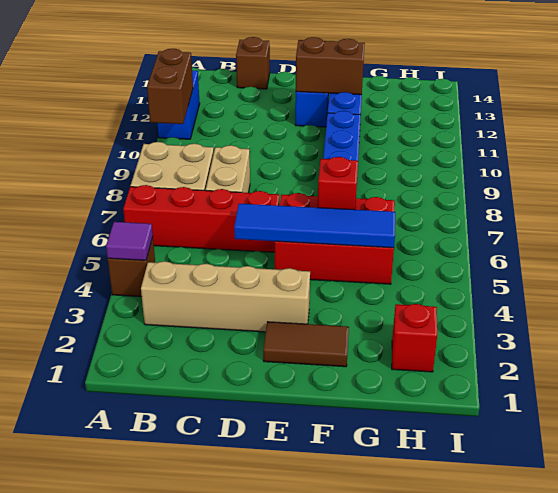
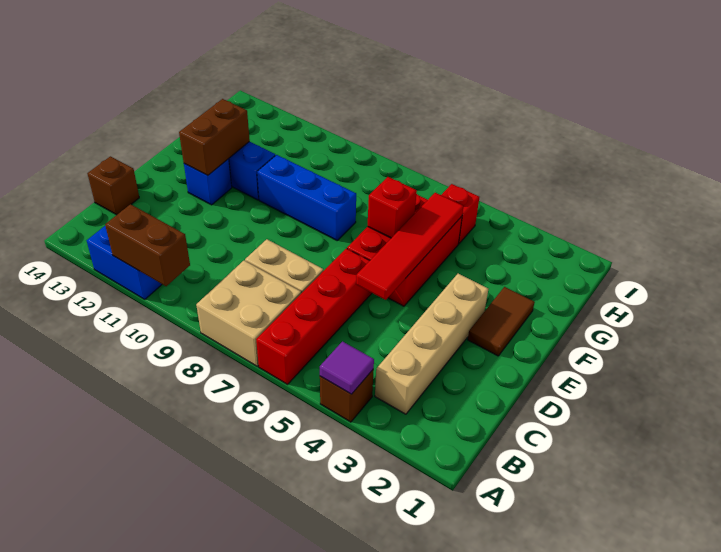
blue 1x4 tile [234,204,395,248] -> red 1x4 tile [356,193,463,300]
red 1x1 brick [392,304,437,372] -> red 1x1 brick moved to [442,184,479,244]

